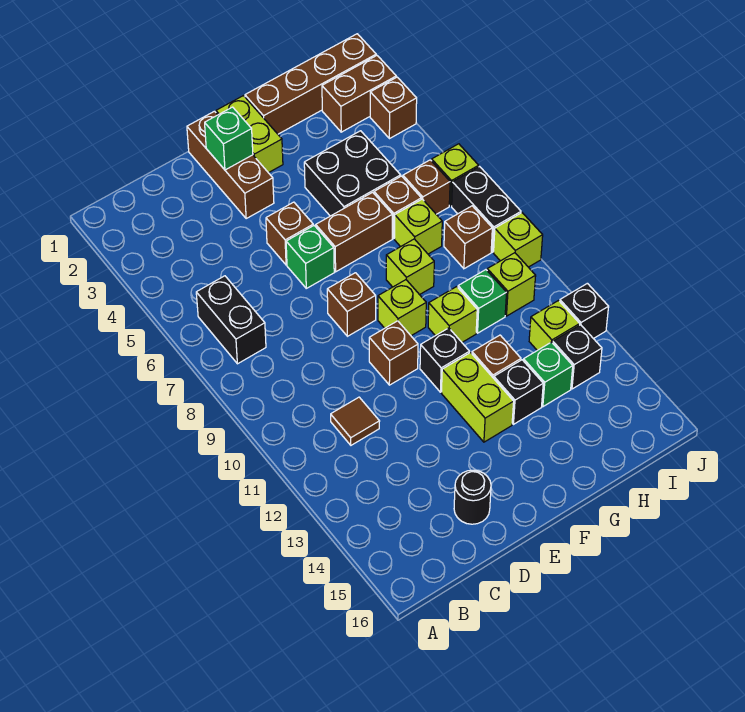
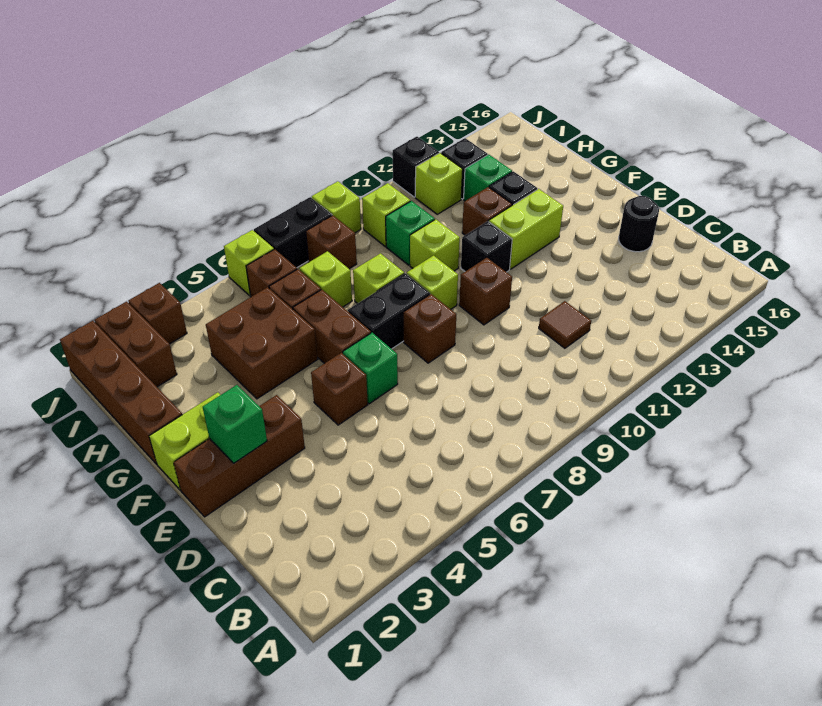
black 1x2 brick [196,276,266,364] -> black 1x2 brick moved to [348,273,430,349]
black 2x2 brick [304,131,401,216] -> brown 2x2 brick [206,287,318,399]

